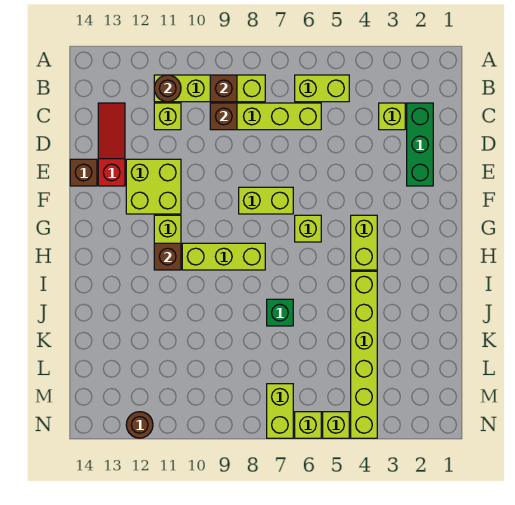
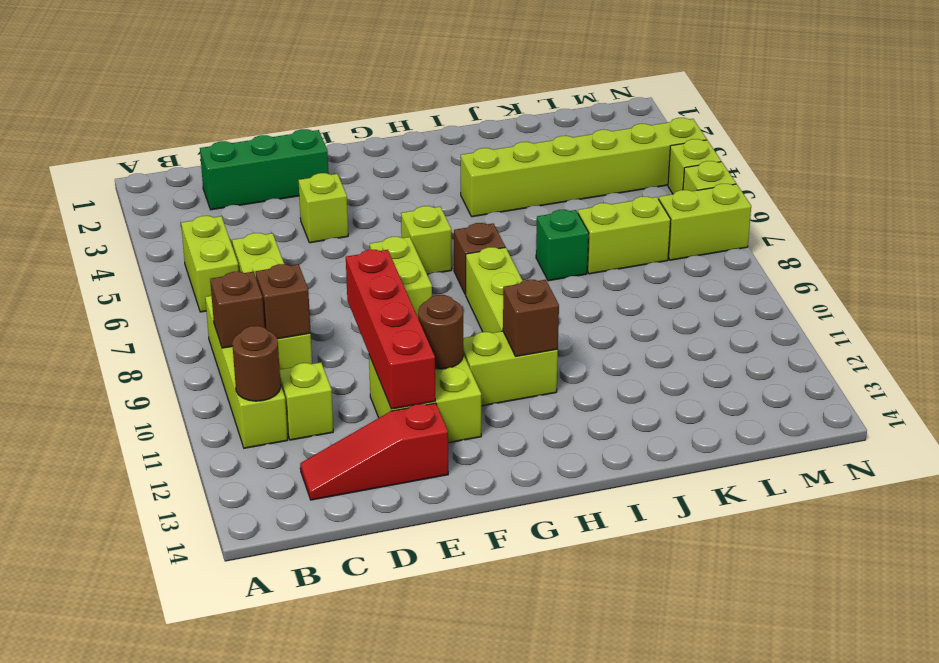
lime 1x1 brick [379,103,405,130] -> lime 1x1 brick moved to [299,173,348,243]
none -> red 1x4 brick [346,250,435,409]
brown 1x1 brick [70,159,97,186] -> brown 1x1 brick moved to [454,223,505,295]
lime 1x2 brick [351,215,377,270] -> lime 1x2 brick moved to [578,197,671,274]
brown 1x1 round brick [126,412,153,438] -> brown 1x1 round brick moved to [418,295,463,369]

